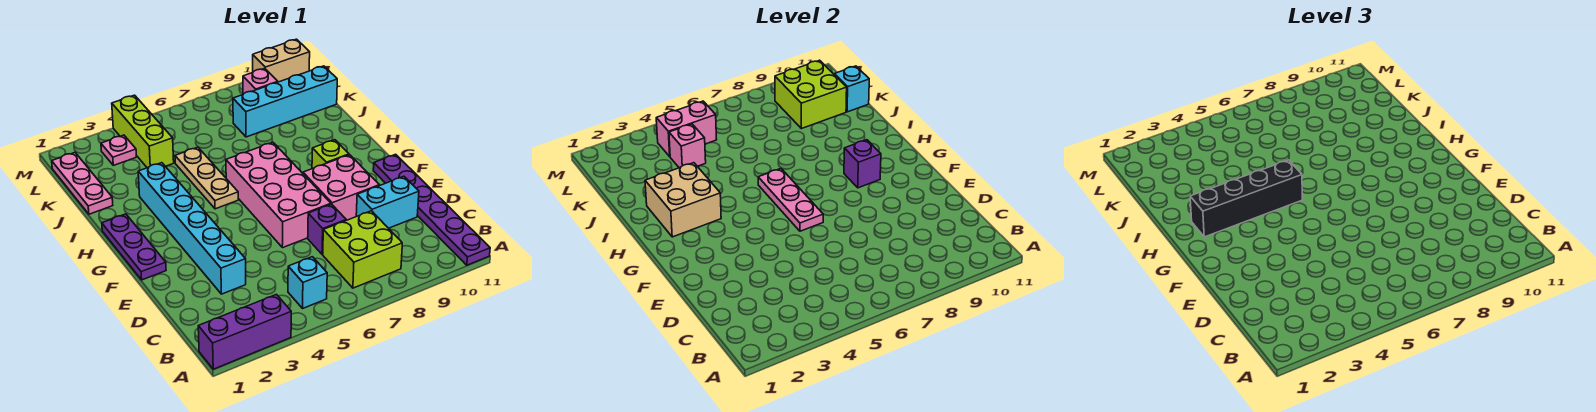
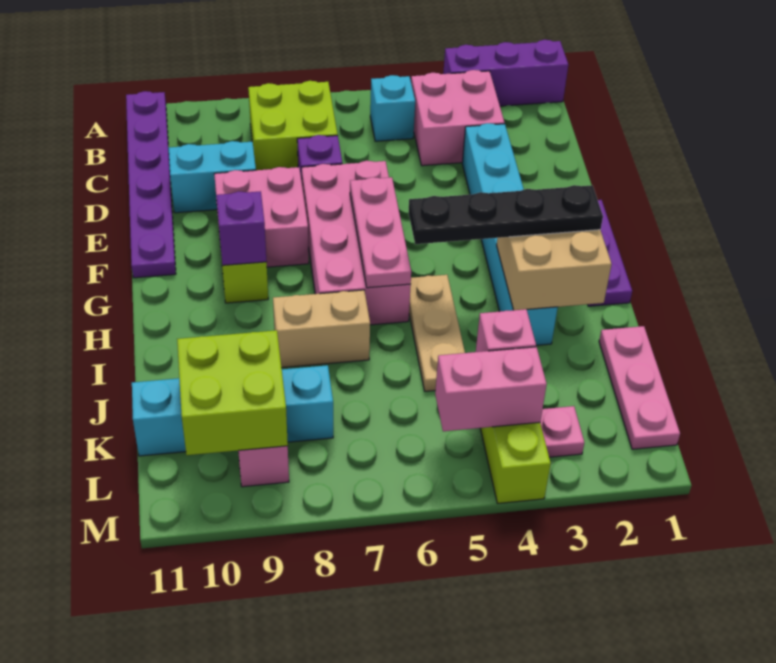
none -> pink 2x2 brick [411,70,504,166]
black 1x4 brick [1190,160,1302,237] -> black 1x4 plate [408,185,603,244]
cyan 1x1 brick [834,66,869,112] -> none
tan 1x2 brick [253,39,310,82] -> tan 1x2 brick moved to [273,290,370,368]

